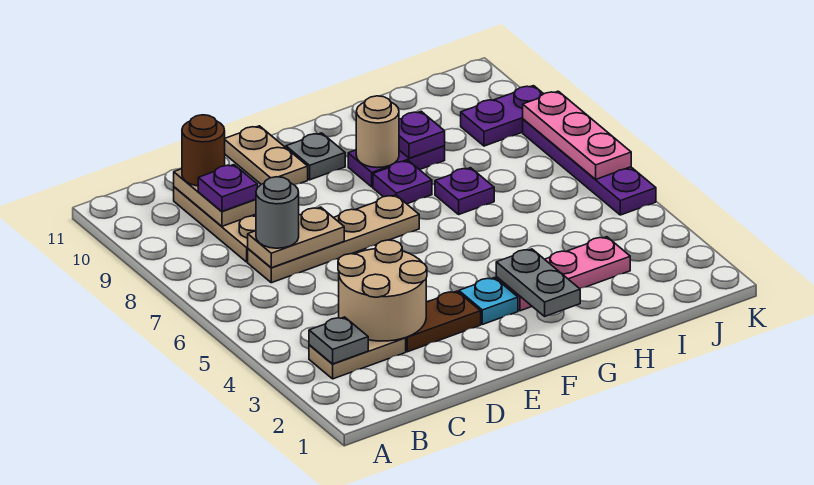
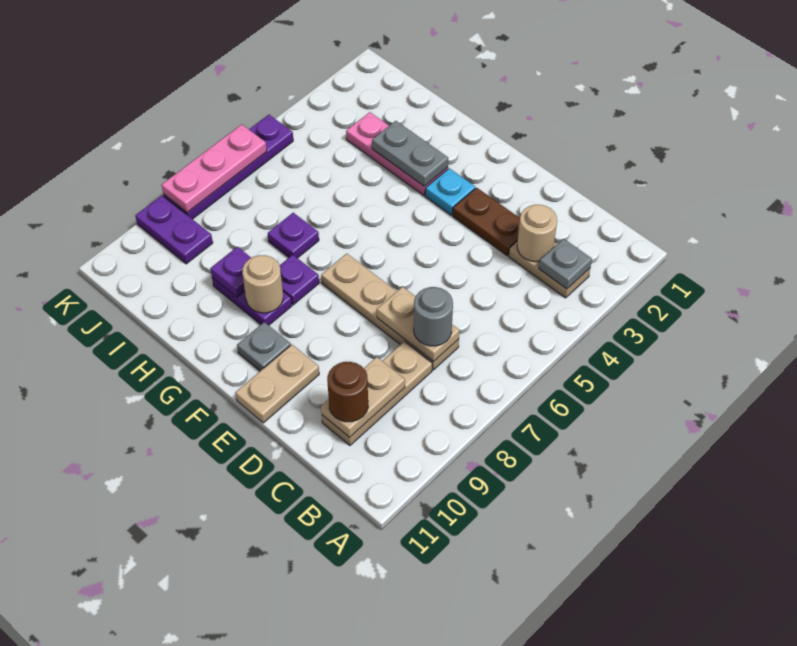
tan 2x2 round brick [338,240,427,341] -> tan 1x1 round brick [517,205,557,262]
purple 1x1 plate [198,165,258,211] -> none
grey 1x2 plate [496,249,580,316] -> grey 1x2 plate turned to [372,121,448,186]

